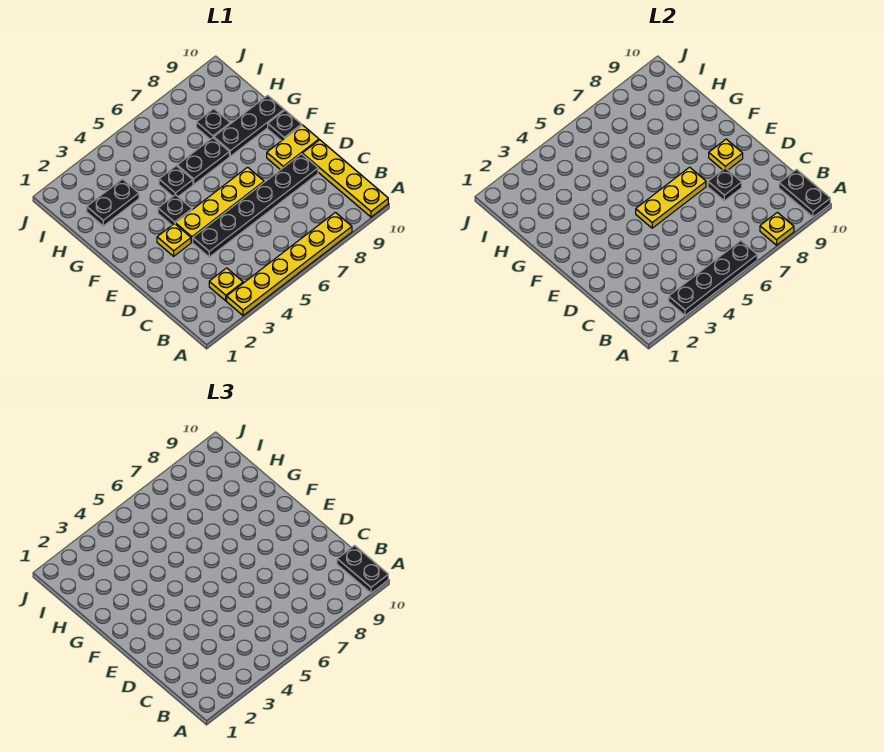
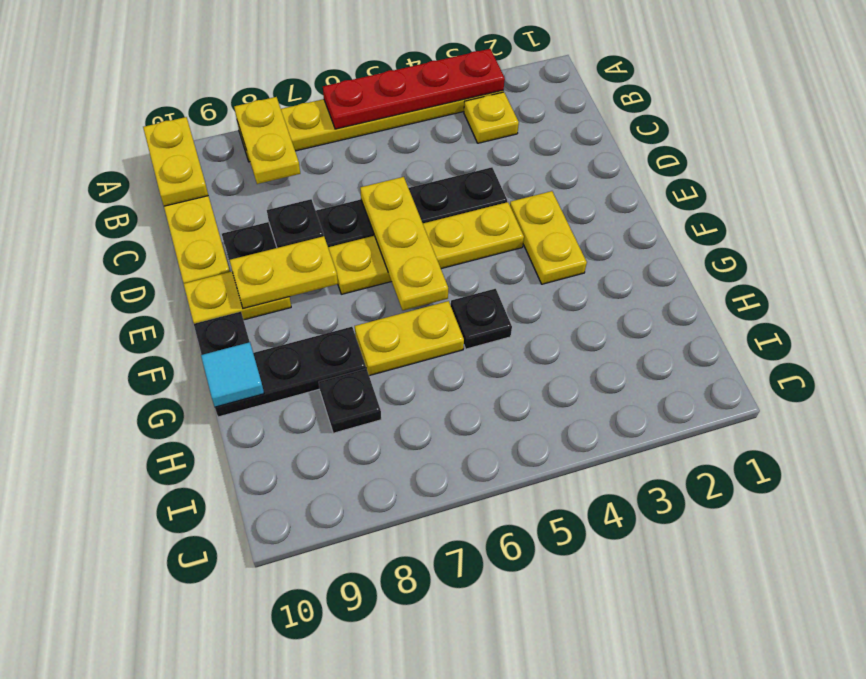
black 1x4 plate [669,241,757,316] -> red 1x4 plate [323,49,505,129]
yellow 1x1 plate [760,212,794,245] -> yellow 1x2 plate [234,97,300,184]
black 1x2 plate [779,170,830,217] -> yellow 1x2 plate [143,117,208,206]
black 1x2 plate [337,546,388,593] -> none
yellow 1x1 plate [157,223,191,256] -> yellow 1x2 plate [510,191,587,284]
yellow 1x3 plate [636,167,706,228] -> yellow 1x3 plate turned to [360,177,448,310]
yellow 1x1 plate [709,139,743,170] -> yellow 1x2 plate [230,236,338,309]
black 1x1 plate [158,195,192,225] -> none
black 1x2 plate [177,138,229,184] -> yellow 1x2 plate [355,301,464,376]
none -> cyan 1x1 tile [201,342,264,407]
black 1x2 plate [87,179,139,226] -> none

